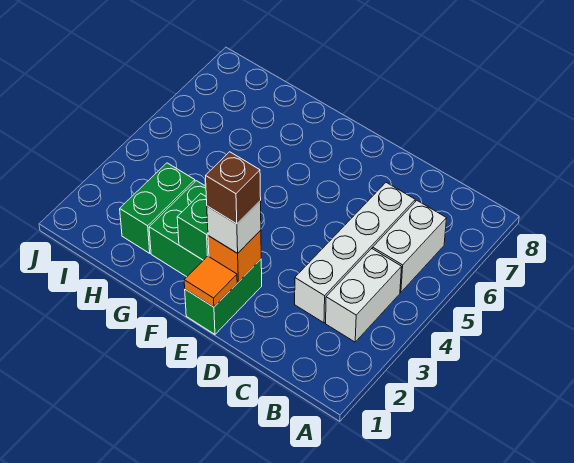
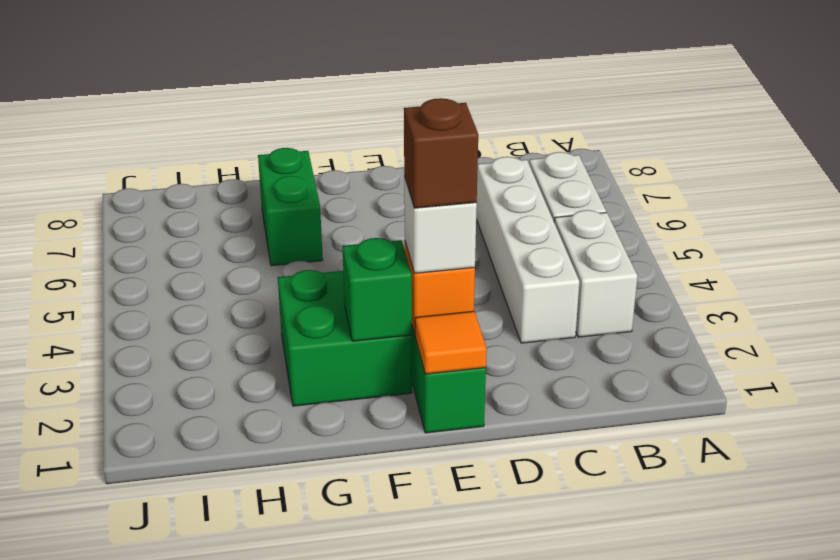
green 1x2 brick [120,163,195,253] -> green 1x2 brick moved to [258,148,323,266]

